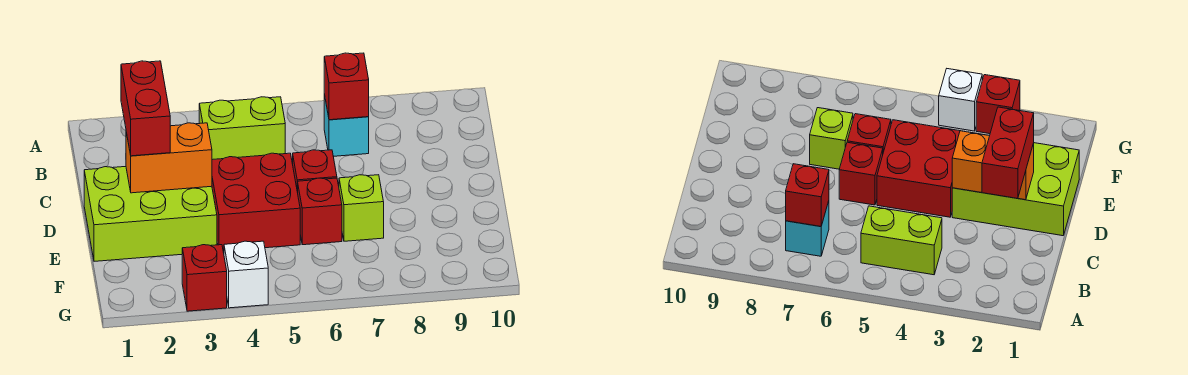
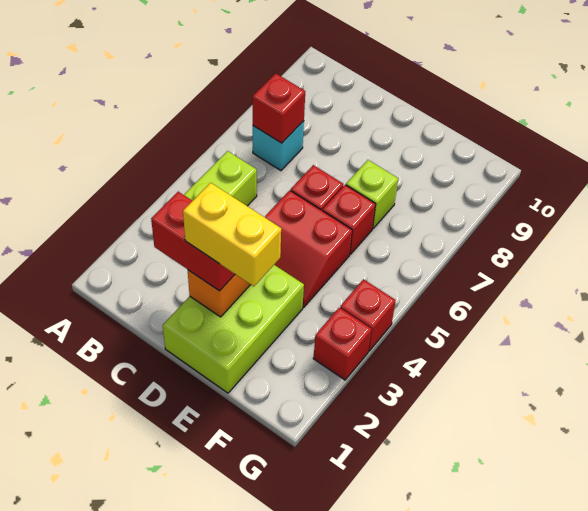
none -> yellow 1x2 brick [183,183,281,286]
red 2x2 brick [212,153,300,251] -> red 2x2 slope [265,190,352,308]
white 1x1 brick [224,241,268,308] -> red 1x1 brick [340,279,396,351]

